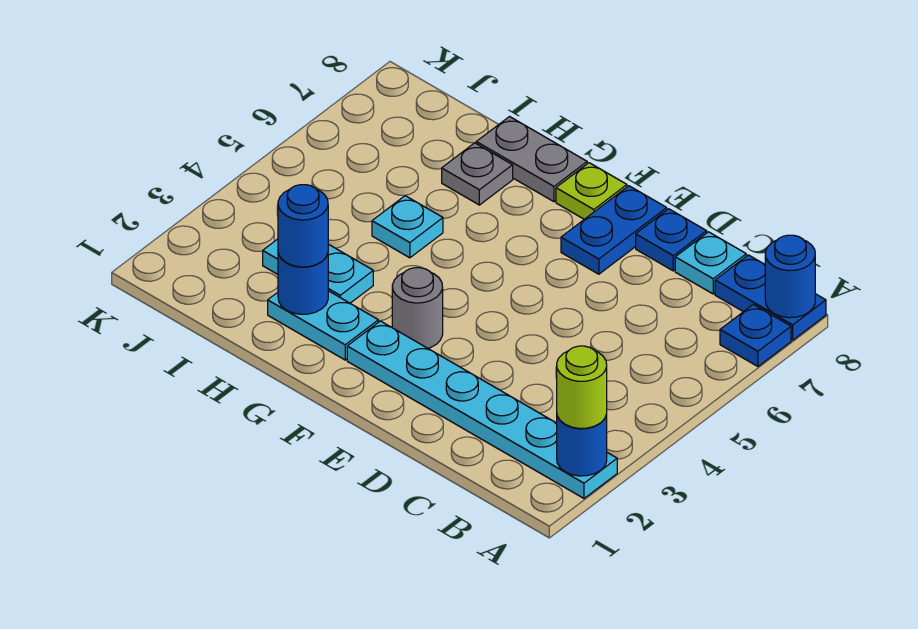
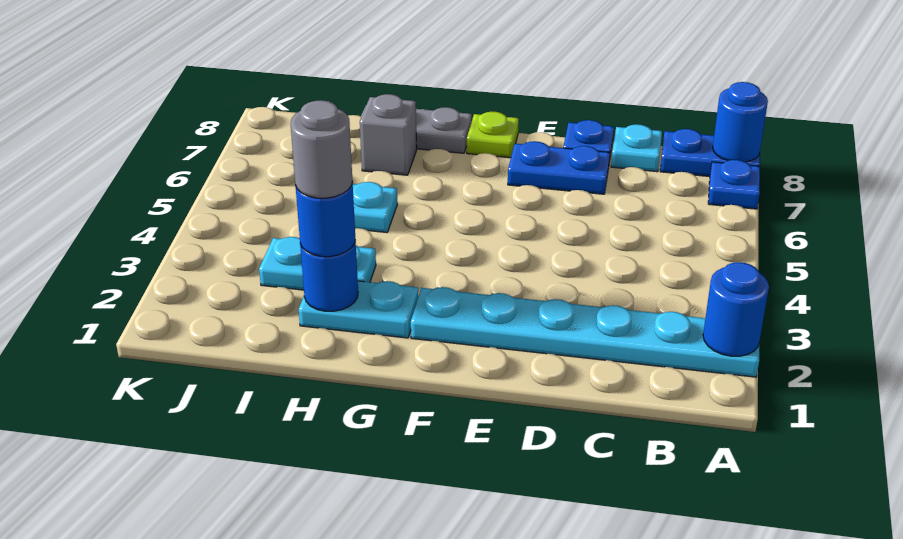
lime 1x1 round brick [557,346,607,428] -> none
blue 1x2 plate [561,186,667,274] -> blue 1x2 plate turned to [508,141,610,194]
grey 1x1 round brick [392,268,443,348] -> grey 1x1 round brick moved to [291,100,352,198]
grey 1x1 plate [442,143,513,205] -> grey 1x1 brick [360,94,417,175]

